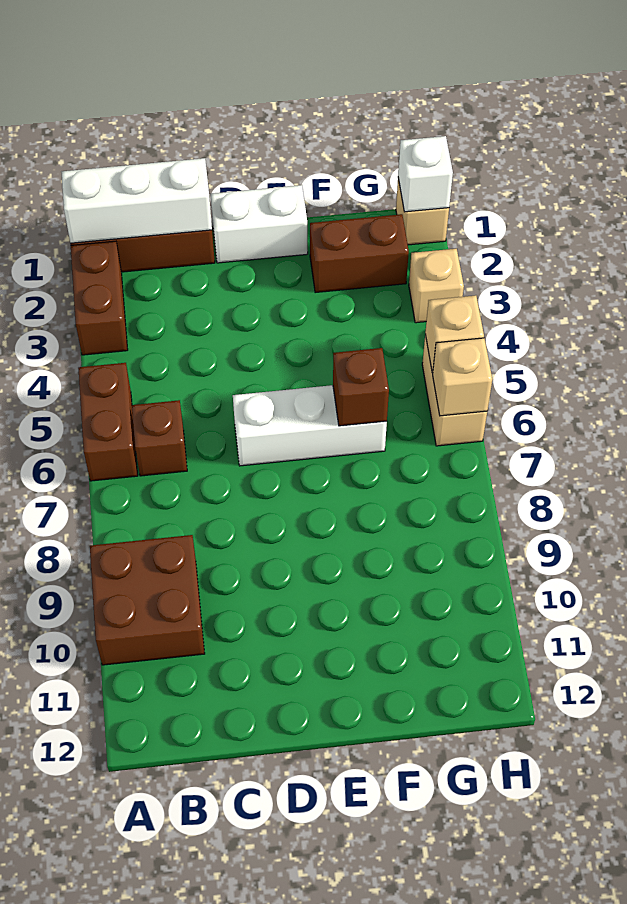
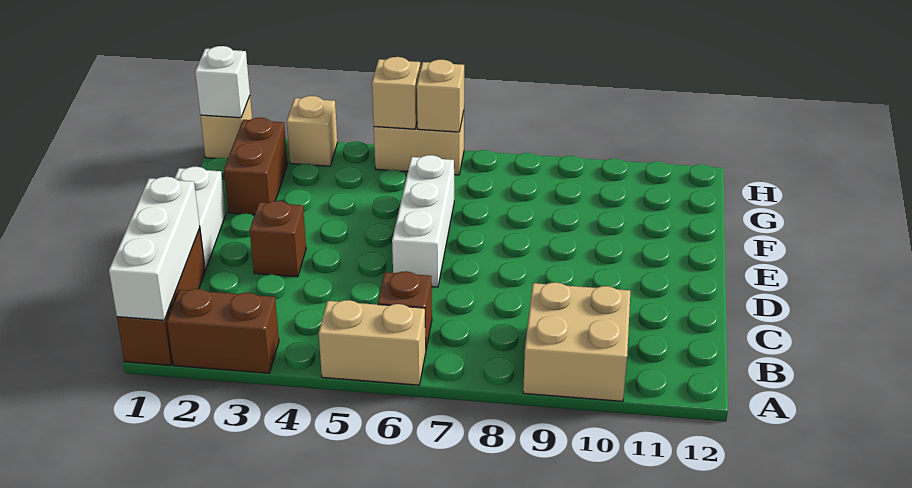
brown 1x2 brick [78,363,138,481] -> tan 1x2 brick [319,300,426,385]
brown 2x2 brick [90,535,205,665] -> tan 2x2 brick [523,282,630,401]
brown 1x1 brick [333,348,389,426] -> brown 1x1 brick moved to [250,201,306,277]

